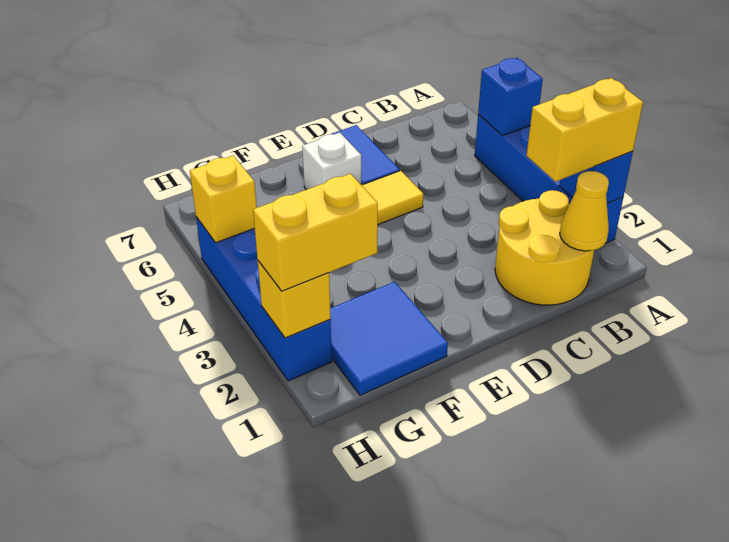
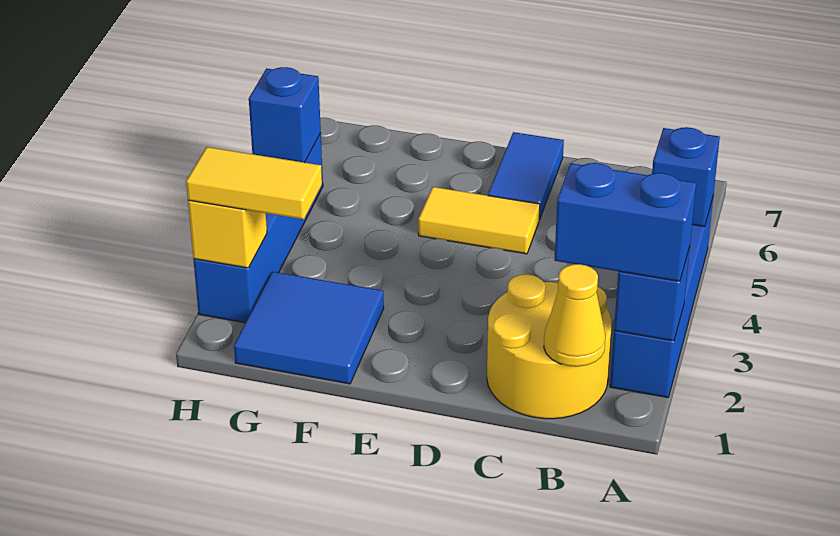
yellow 1x2 brick [526,78,643,182] -> blue 1x2 brick [554,163,696,281]
white 1x1 brick [302,133,361,190] -> none
yellow 1x2 brick [253,174,378,291] -> yellow 1x2 tile [186,147,322,219]
yellow 1x1 brick [190,156,257,243] -> blue 1x1 brick [249,67,321,162]

